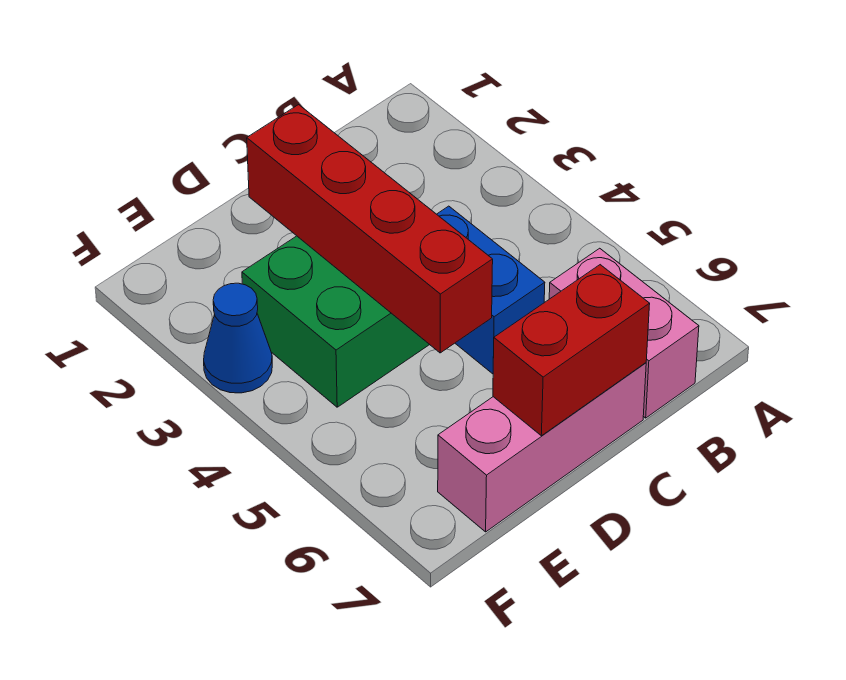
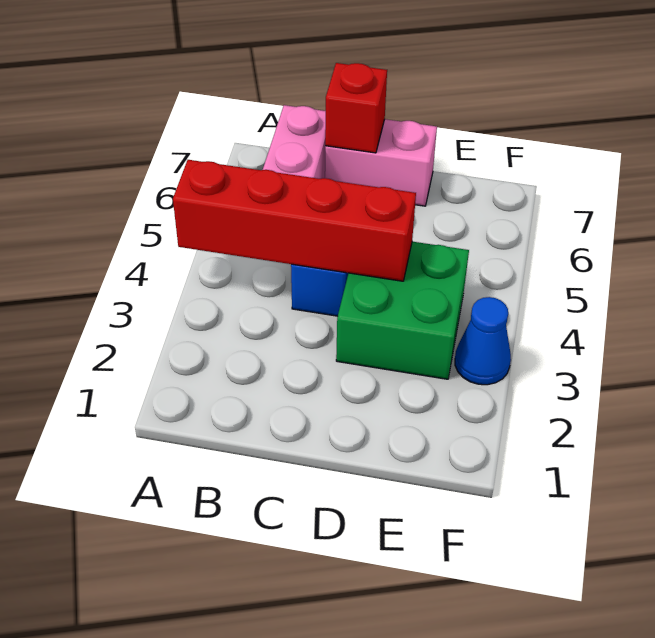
pink 1x3 brick [438,363,646,532] -> pink 1x2 brick [325,119,437,206]
red 1x2 brick [493,265,650,436] -> red 1x1 brick [325,63,387,153]
red 1x4 brick [247,105,493,353] -> red 1x4 brick turned to [173,160,416,281]

